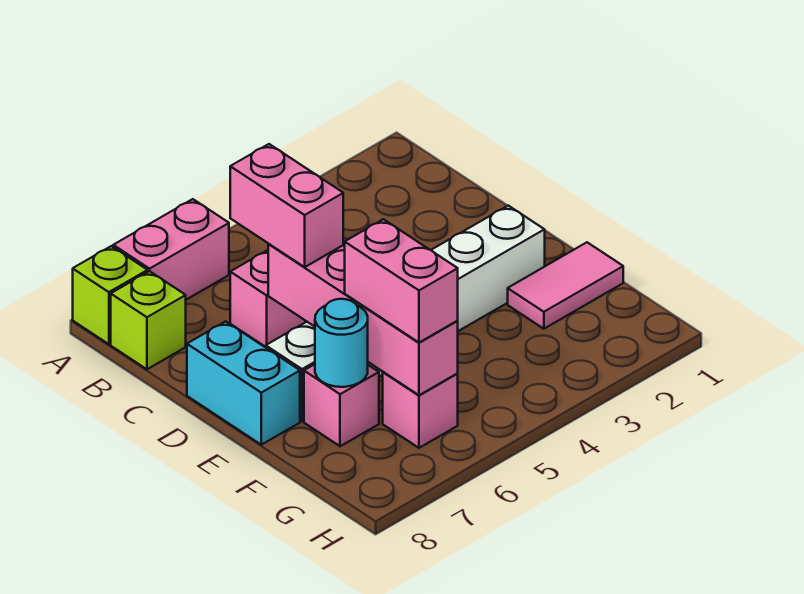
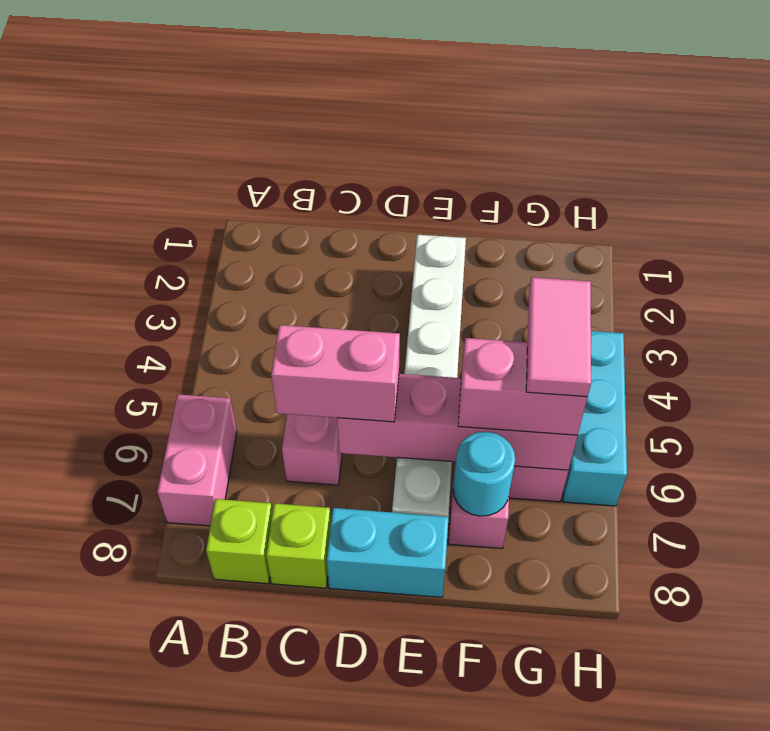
lime 1x1 brick [73,246,148,344] -> lime 1x1 brick moved to [266,503,331,588]
pink 1x2 tile [508,242,623,329] -> pink 1x2 tile moved to [526,277,591,397]
none -> cyan 1x3 brick [563,331,627,506]

